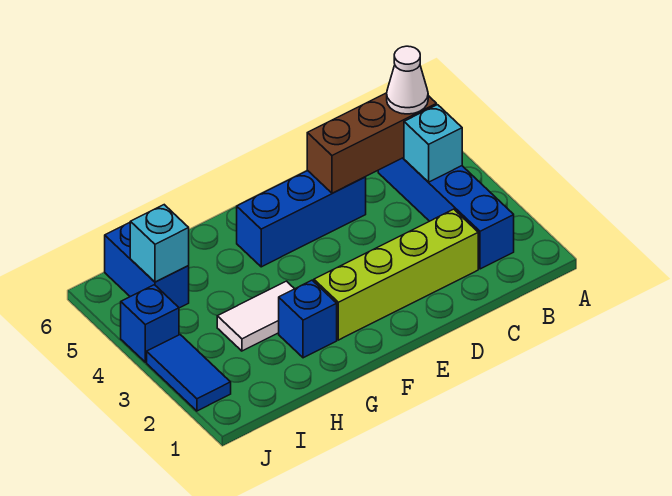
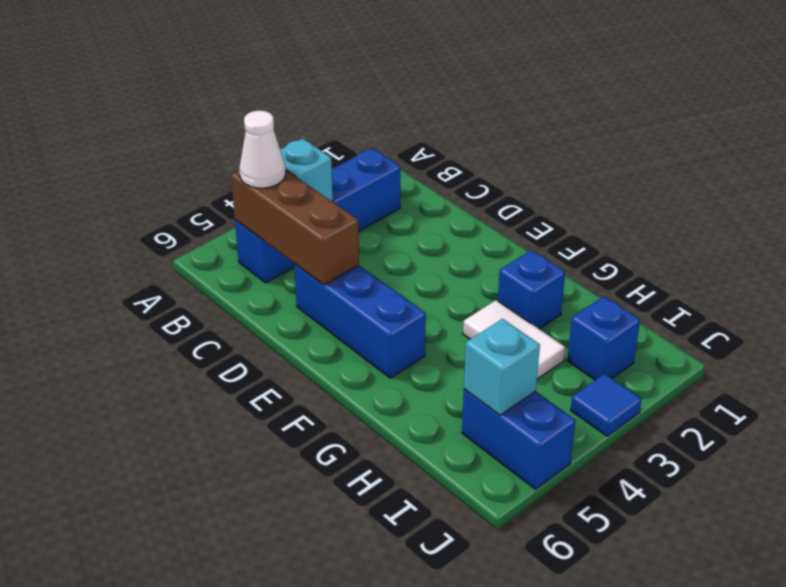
lime 1x4 brick [314,209,478,340] -> none
blue 1x2 brick [105,223,189,308] -> blue 1x2 brick turned to [462,389,575,489]
blue 1x2 tile [147,335,231,411] -> blue 1x1 tile [571,374,642,436]
blue 1x1 brick [121,285,179,362] -> blue 1x1 brick moved to [567,296,640,380]

